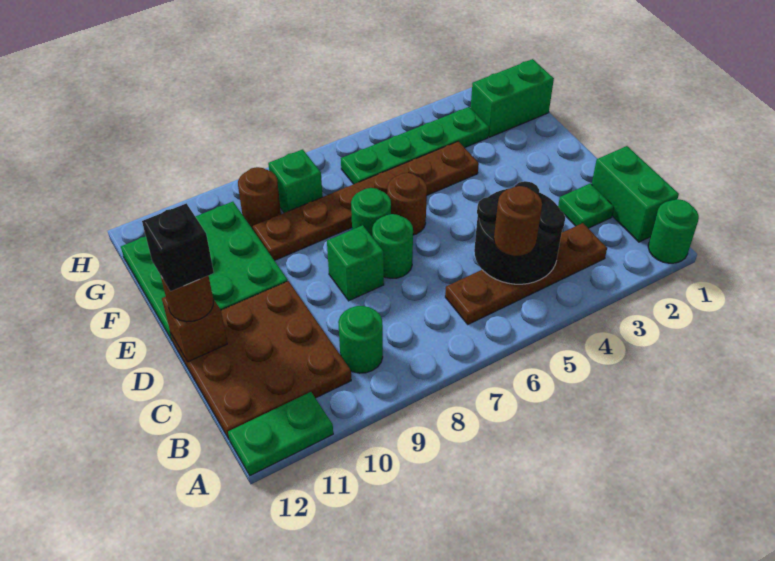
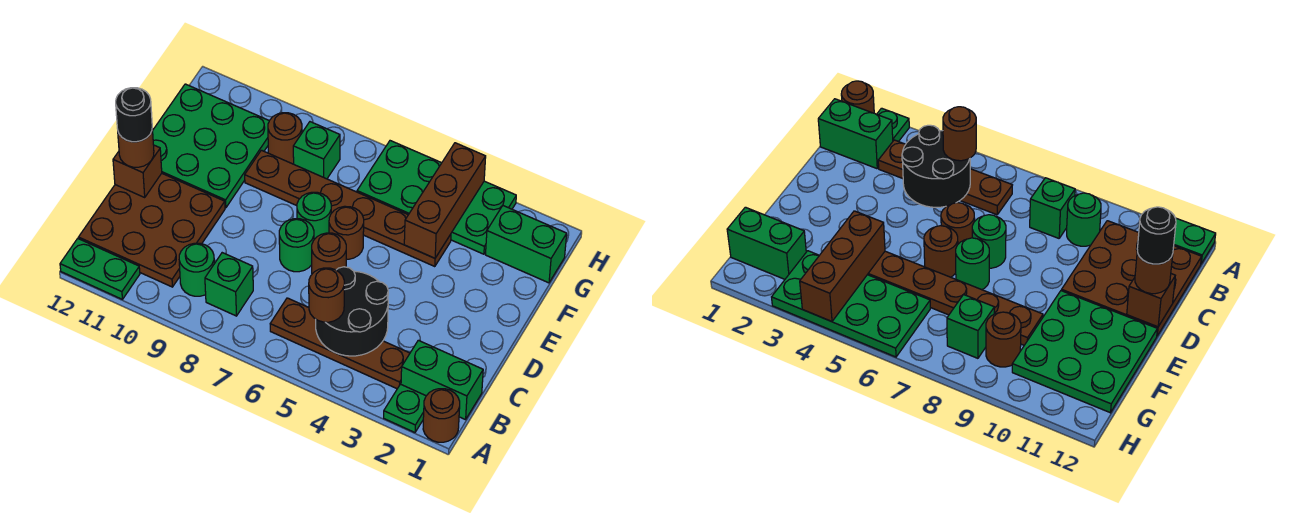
green 1x1 round brick [648,199,699,263] -> brown 1x1 round brick [423,389,460,442]
green 1x2 brick [592,146,679,242] -> green 1x2 brick turned to [401,340,483,420]
green 1x1 plate [558,183,614,228] -> green 1x1 plate moved to [384,384,426,432]
none -> brown 1x1 round brick [312,233,346,274]
green 1x1 brick [327,225,384,301] -> green 1x1 brick moved to [205,253,253,316]
black 1x1 brick [142,203,214,291] -> black 1x1 round brick [116,88,152,142]
none -> brown 1x3 brick [404,143,486,258]
green 1x4 plate [341,107,489,184] -> green 2x4 plate [357,141,516,254]

